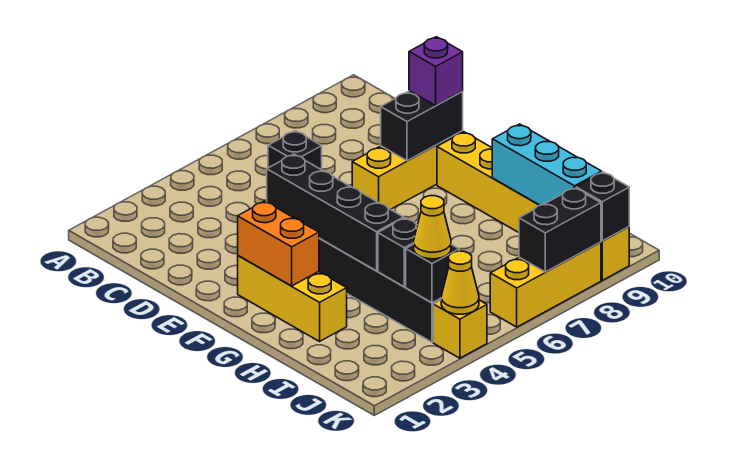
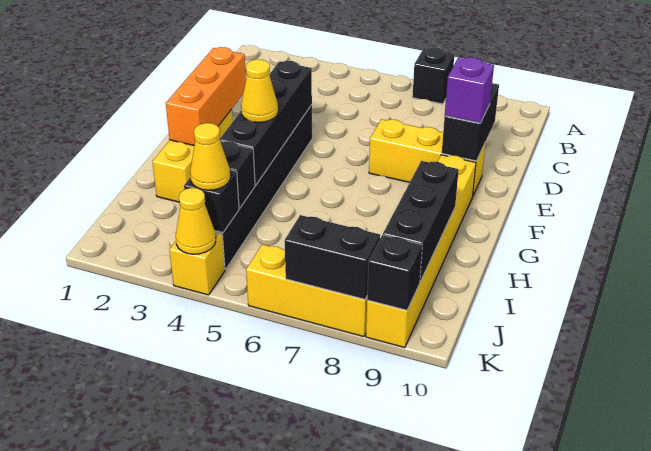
black 1x1 brick [268,131,322,170] -> black 1x1 brick moved to [412,47,454,104]
black 1x2 brick [381,91,463,161] -> black 1x2 brick turned to [442,83,499,161]
orange 1x2 brick [238,201,319,286] -> orange 1x3 brick [166,47,246,145]
none -> yellow 1x1 cone [241,59,278,122]
cyan 1x3 brick [492,124,602,205] -> black 1x3 brick [383,161,459,282]

